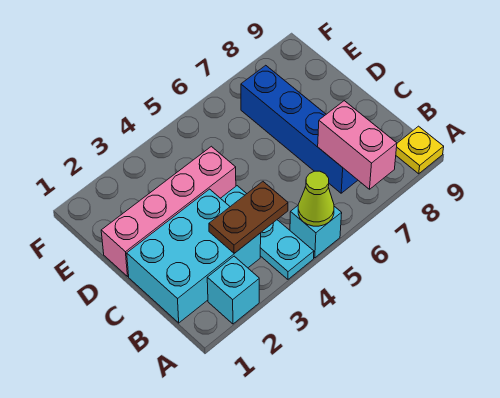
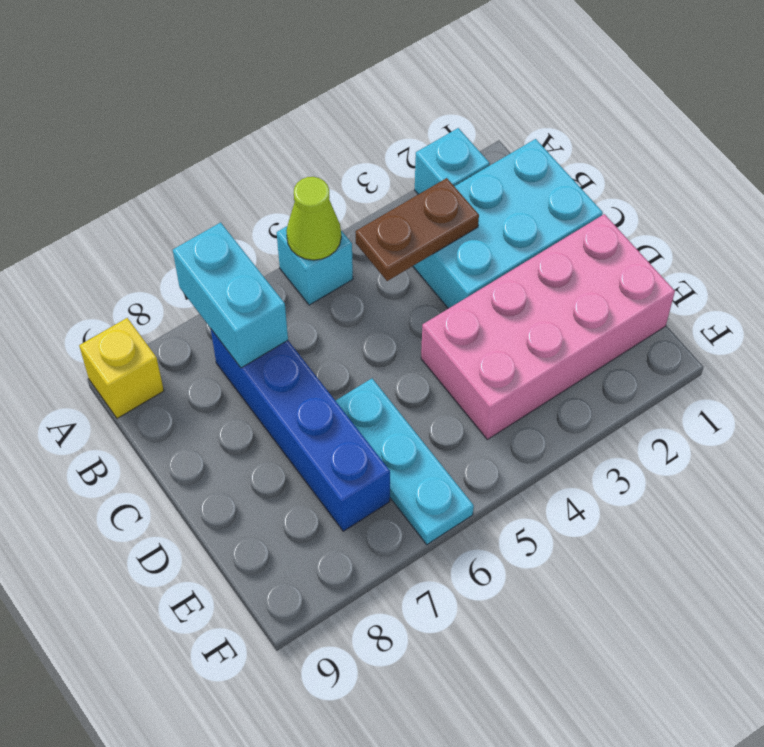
cyan 1x3 plate [221,186,314,279] -> cyan 1x3 plate moved to [336,378,474,545]
pink 1x2 brick [318,101,397,189] -> cyan 1x2 brick [173,222,288,368]
yellow 1x1 plate [396,126,444,174] -> yellow 1x1 brick [79,318,164,419]
pink 1x4 brick [101,146,236,276] -> pink 2x4 brick [421,214,675,439]

